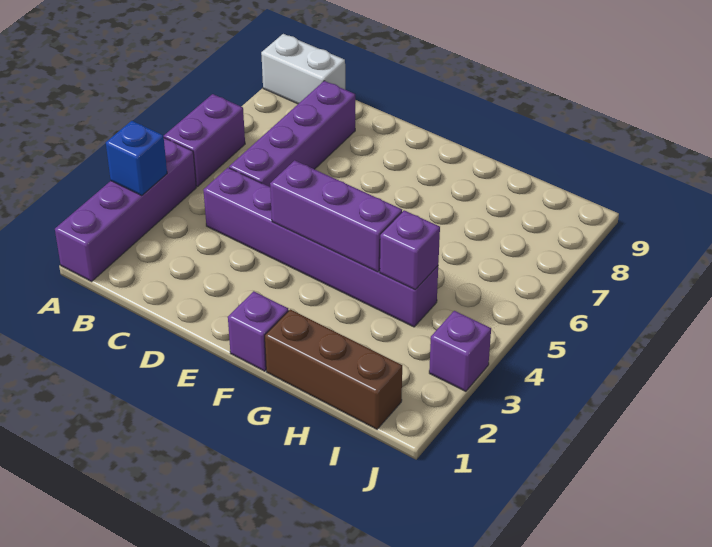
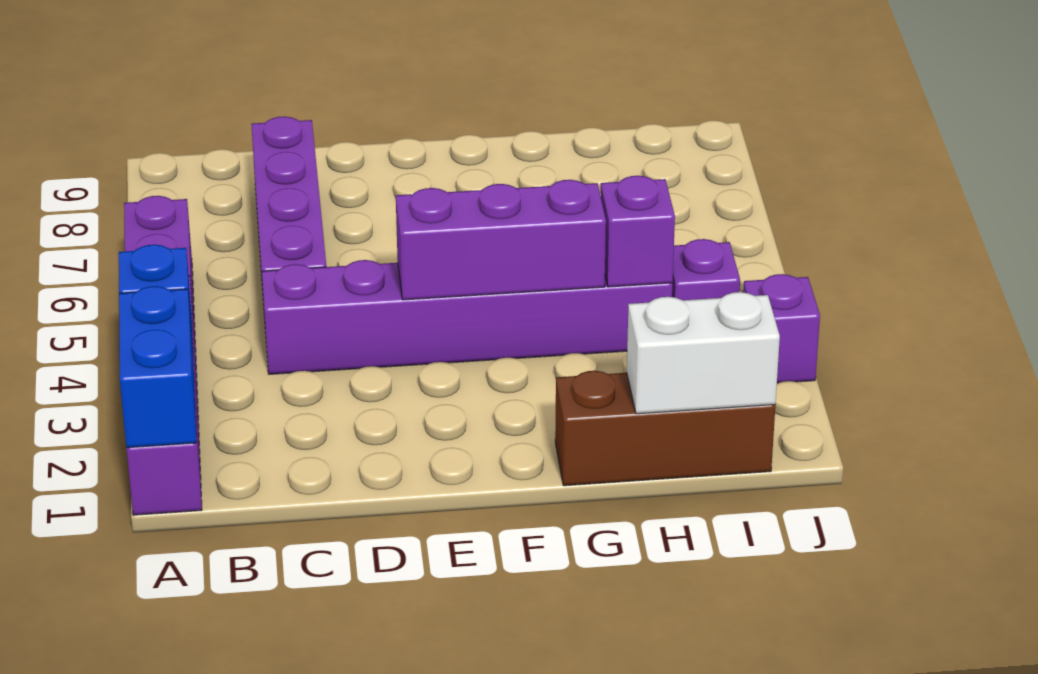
none -> blue 1x2 brick [119,286,196,448]
white 1x2 brick [261,34,345,104] -> white 1x2 brick moved to [627,292,780,414]
purple 1x1 brick [228,291,289,371] -> purple 1x1 brick moved to [672,239,740,300]

